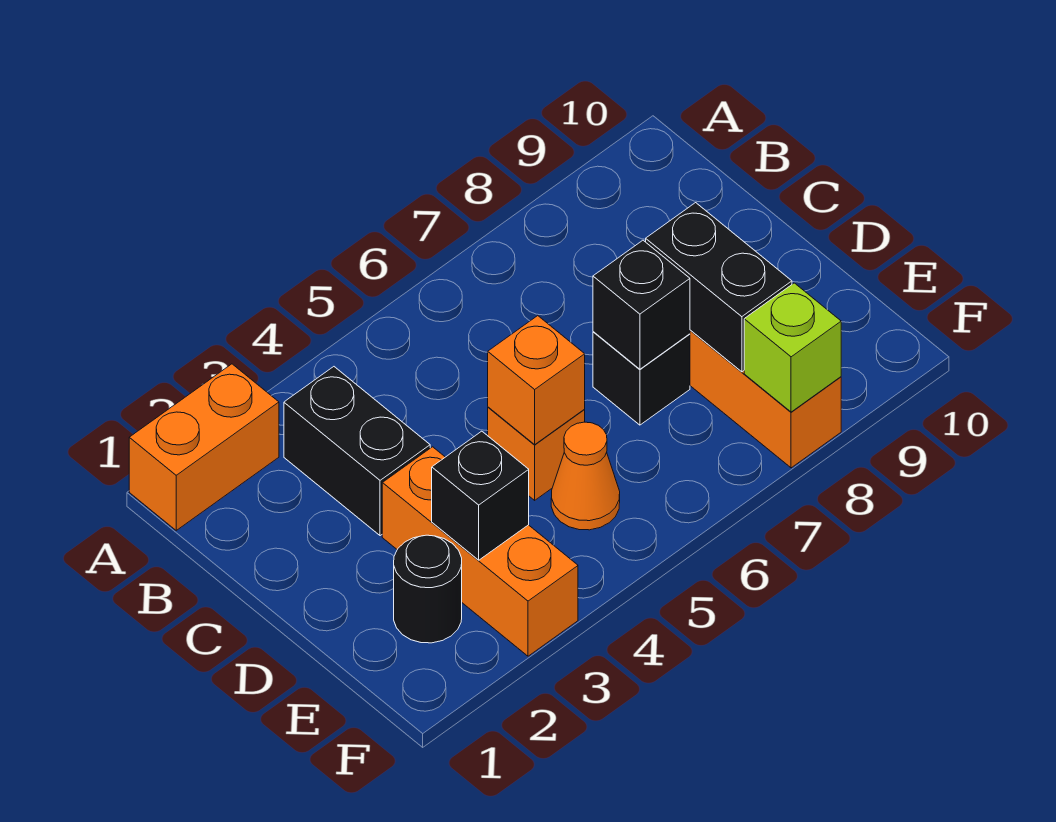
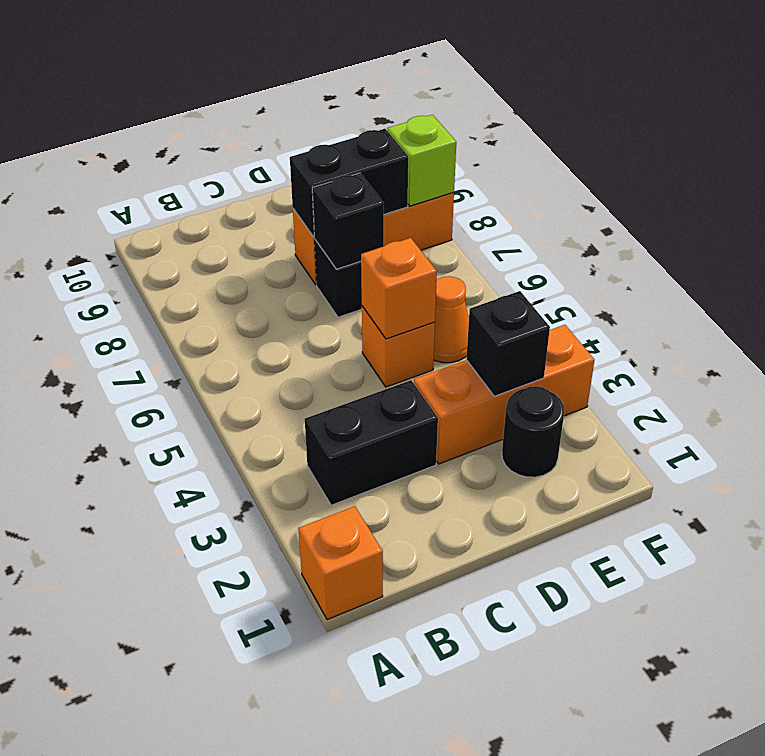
orange 1x2 brick [129,364,279,530] -> orange 1x1 brick [299,506,383,620]

